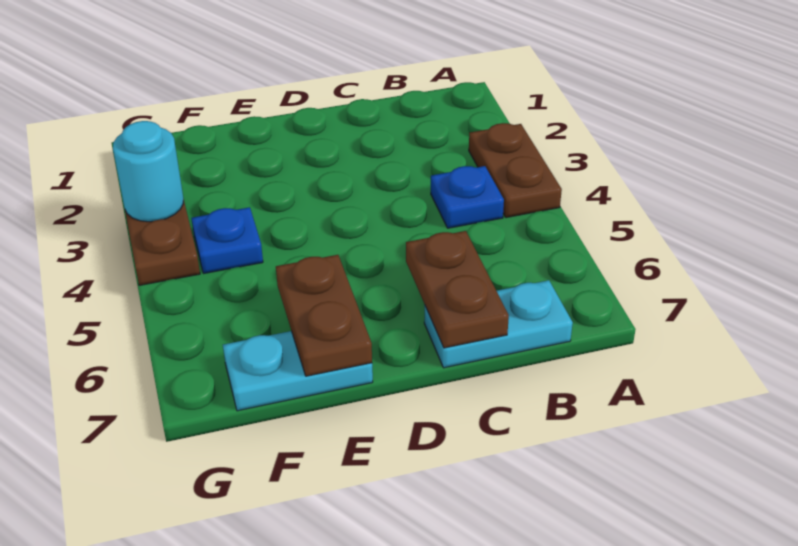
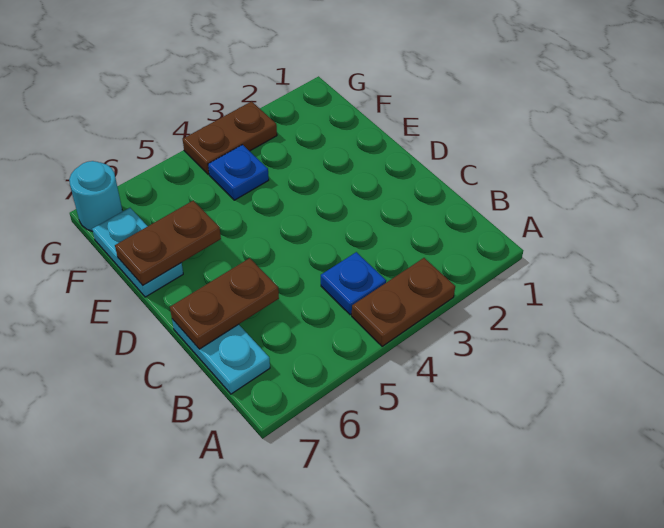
cyan 1x1 round brick [113,121,183,222] -> cyan 1x1 round brick moved to [69,161,122,231]

